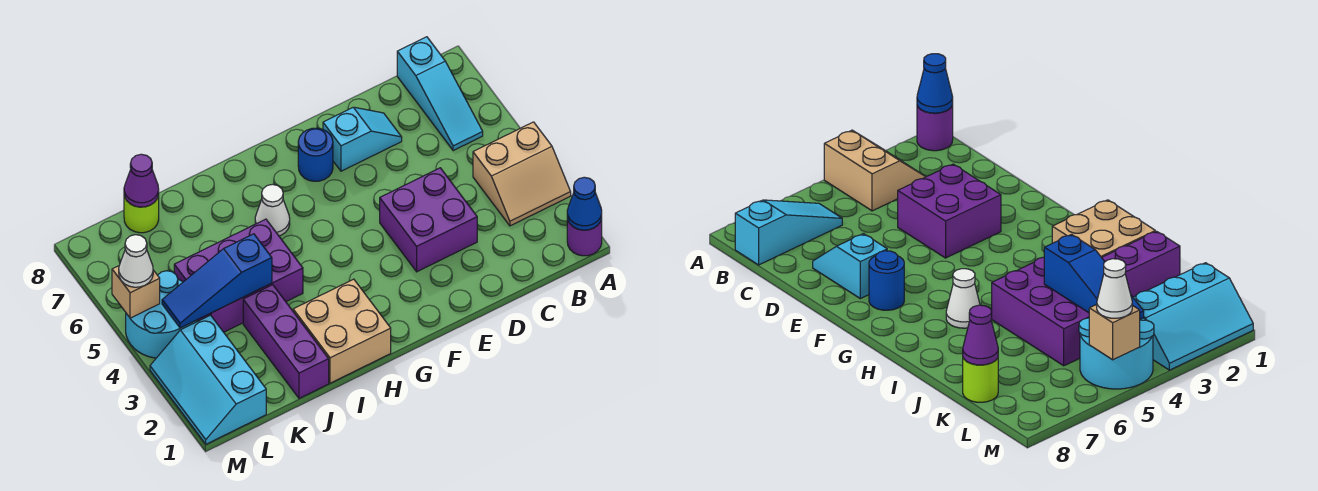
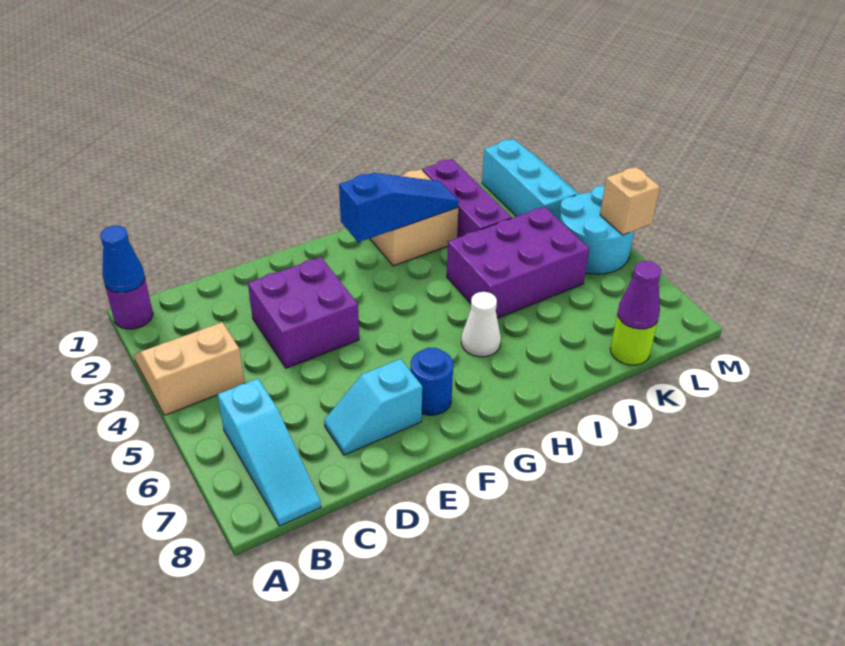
cyan 1x3 slope [397,37,483,151] -> cyan 1x3 slope turned to [218,379,321,526]
blue 1x3 slope [162,234,272,328] -> blue 1x3 slope moved to [339,173,459,242]
white 1x1 cone [119,235,153,287] -> none

